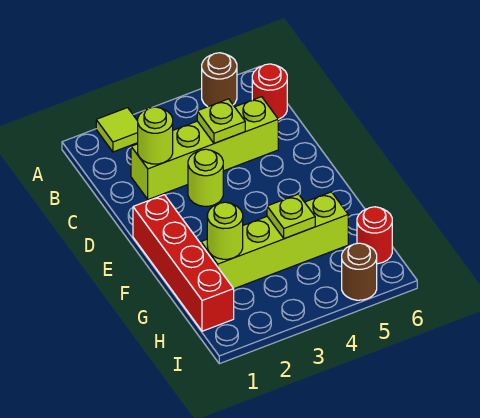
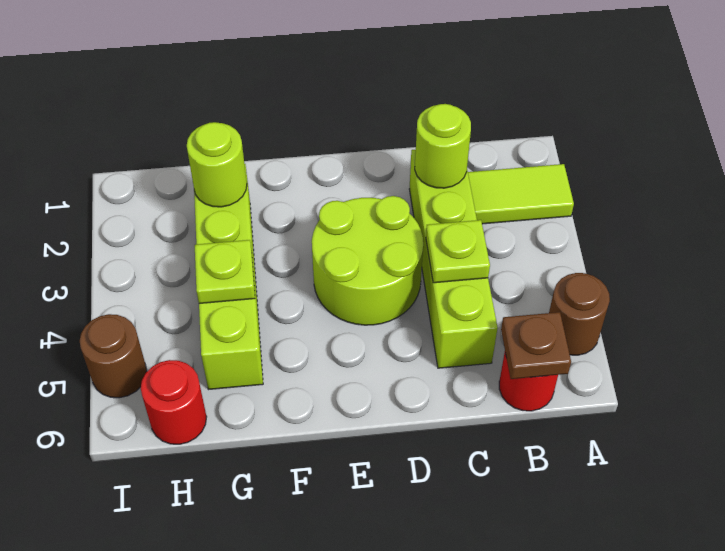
lime 1x1 tile [96,108,138,152] -> lime 1x2 tile [468,164,574,224]
none -> brown 1x1 plate [501,312,571,379]
lime 1x1 round brick [188,149,223,206] -> lime 2x2 round brick [312,196,423,325]
red 1x4 brick [133,195,234,331] -> none

